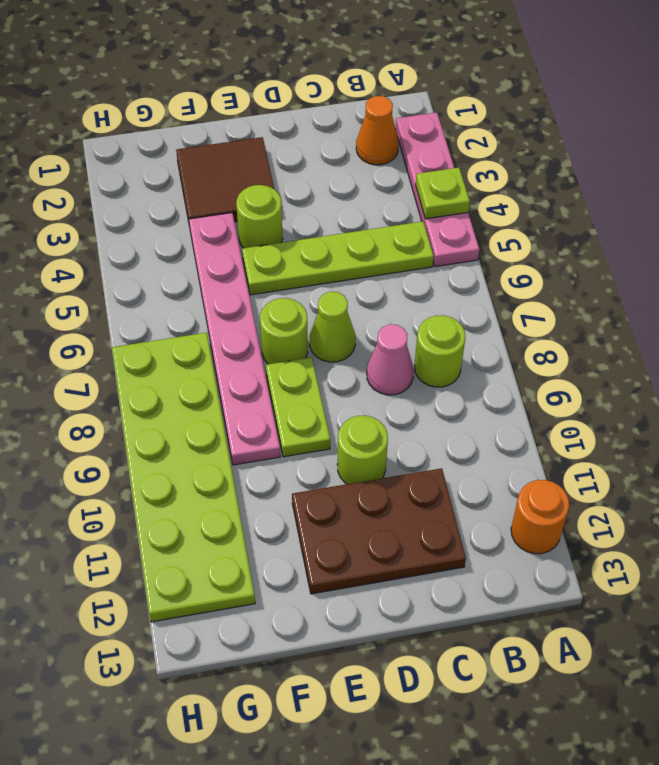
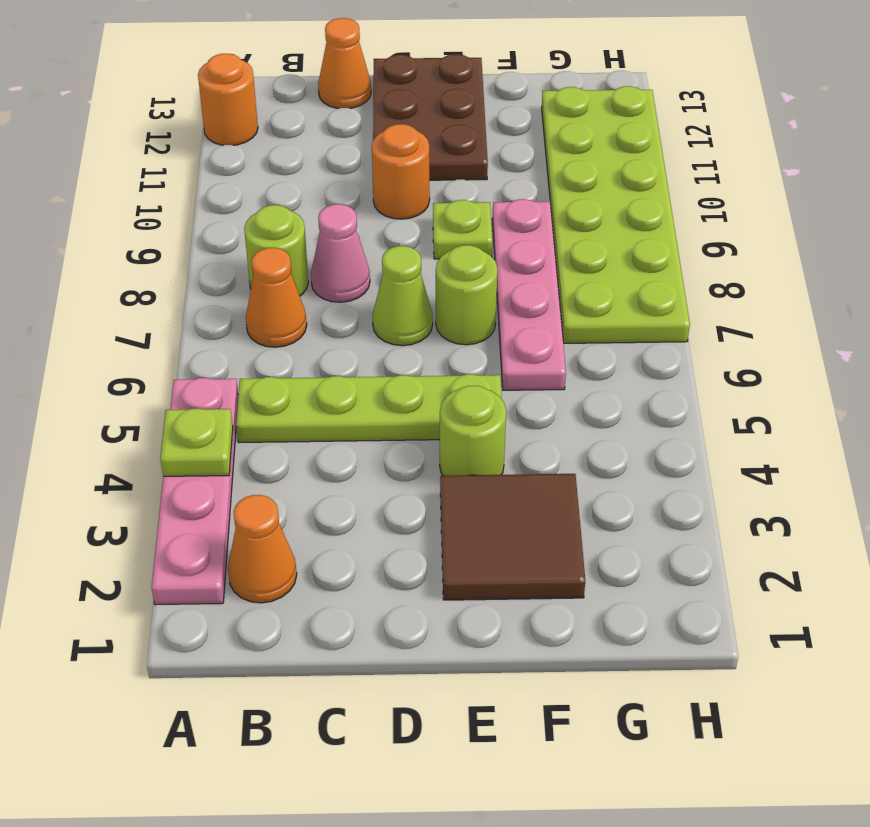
none -> orange 1x1 cone [246,248,307,347]
brown 2x3 plate [292,468,466,594] -> brown 2x3 plate turned to [373,54,488,180]
none -> orange 1x1 cone [318,18,371,108]
lime 1x1 round brick [337,415,388,484] -> orange 1x1 round brick [372,124,430,219]
lime 1x2 plate [266,357,330,457] -> lime 1x1 plate [433,200,492,259]
pink 1x6 plate [189,213,280,465] -> pink 1x4 plate [492,199,566,390]

